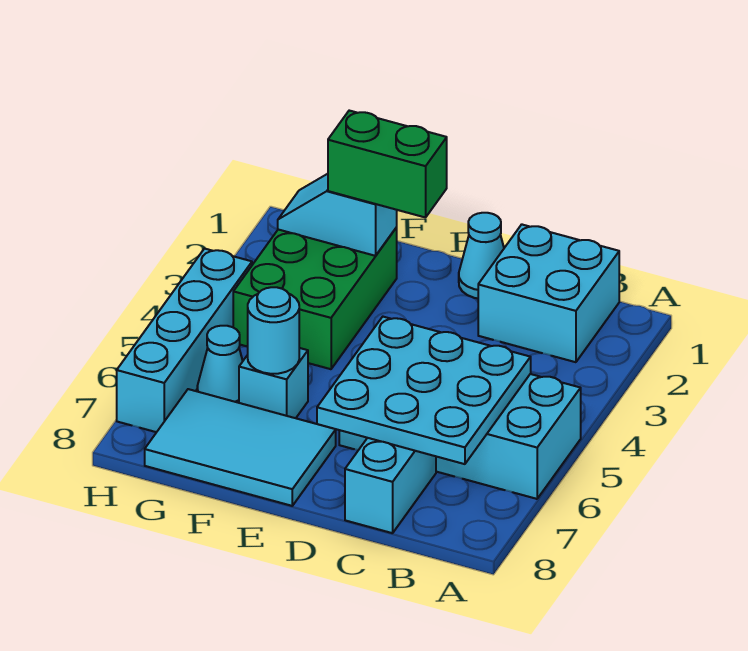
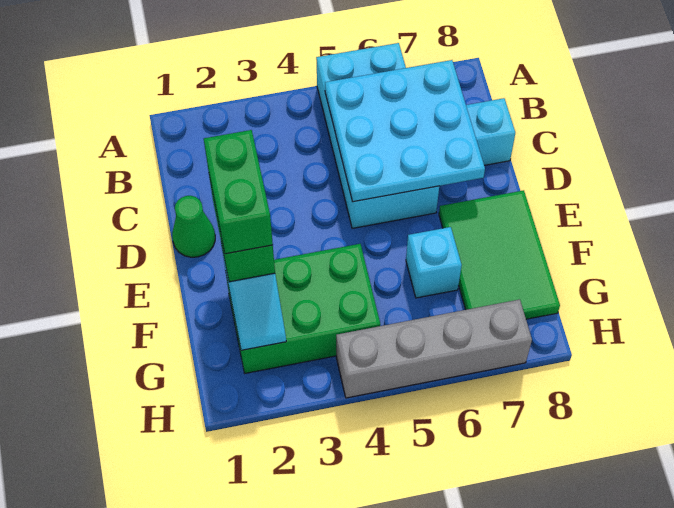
cyan 2x2 brick [478,224,619,362] -> none
cyan 1x1 cone [459,213,504,298] -> green 1x1 cone [172,196,215,257]
none -> green 1x2 brick [204,130,273,254]
cyan 2x3 tile [145,389,336,506] -> green 2x3 tile [439,190,560,319]
cyan 1x1 round brick [248,287,299,374] -> none
cyan 1x1 cone [197,326,243,403] -> none
cyan 1x4 brick [117,249,252,432] -> grey 1x4 brick [336,300,532,398]

